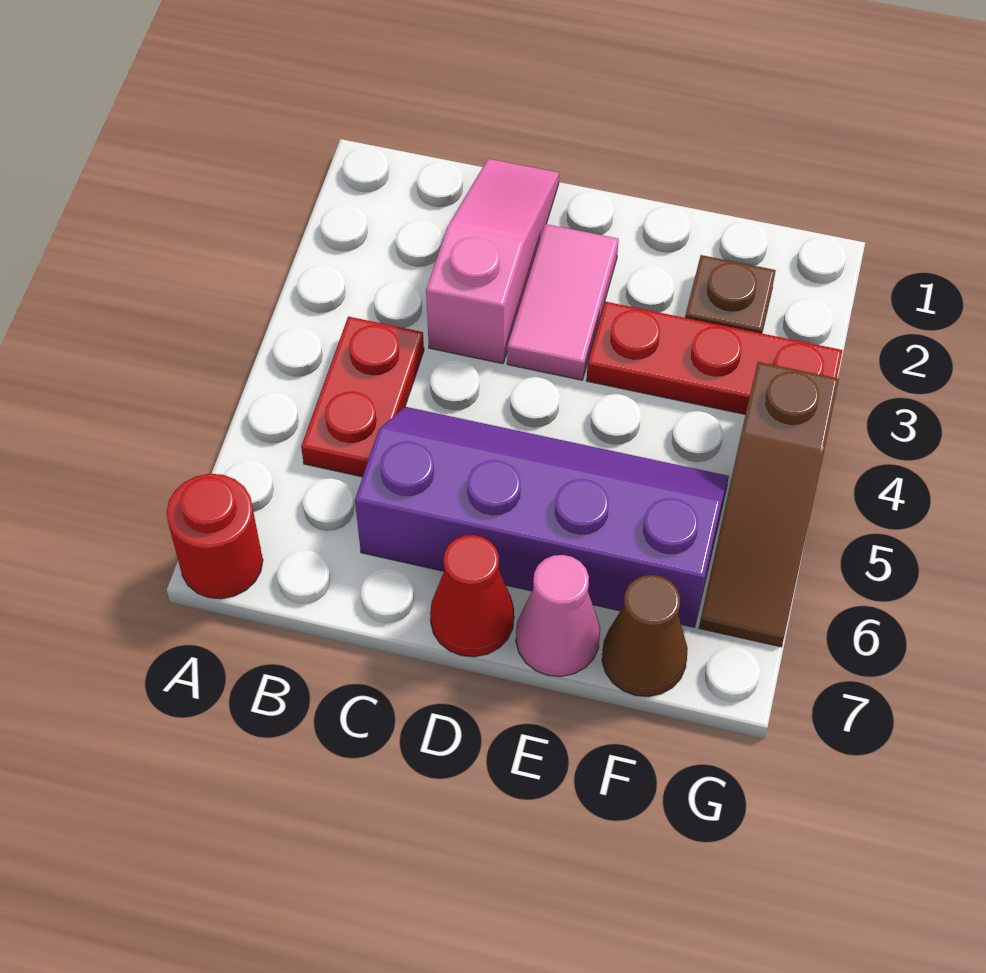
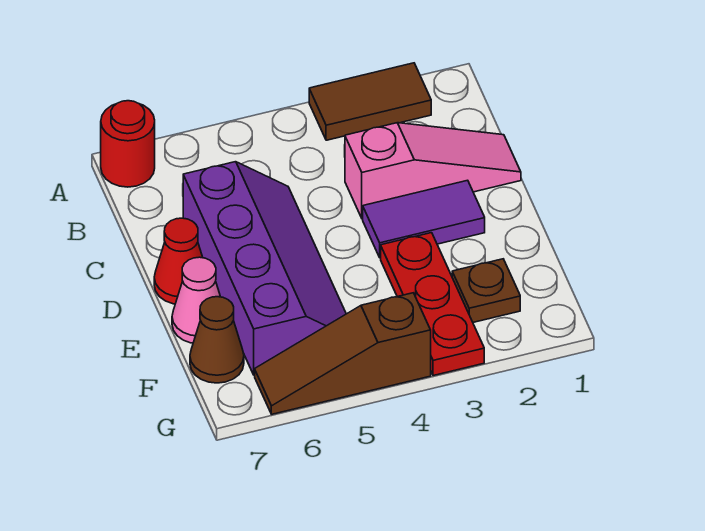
none -> brown 1x2 tile [309,63,431,140]
red 1x2 plate [301,317,424,477] -> none
pink 1x2 tile [507,224,619,380] -> purple 1x2 tile [363,180,485,258]

